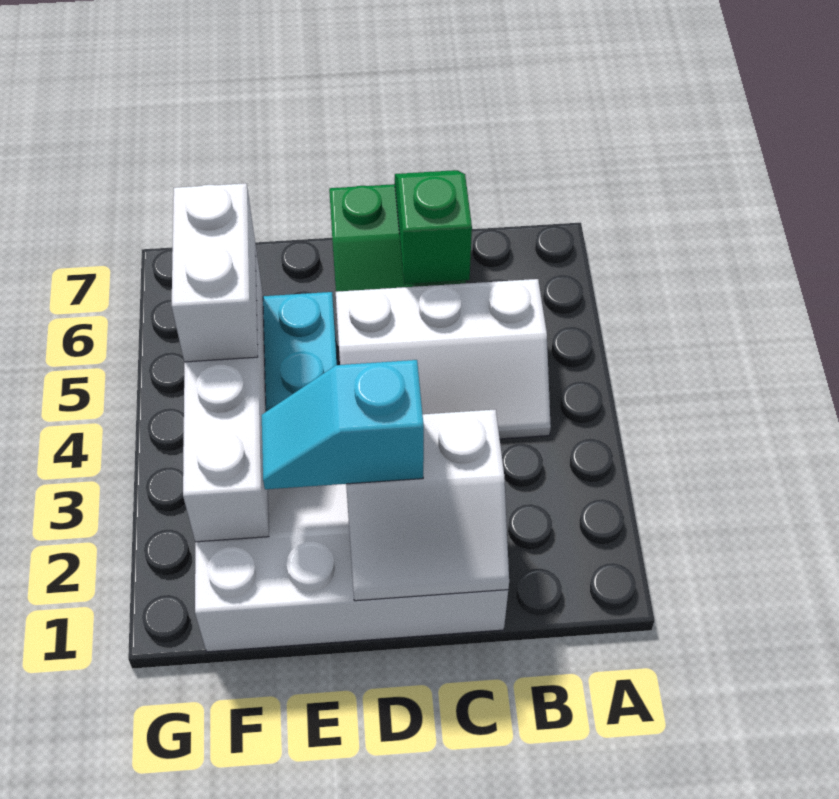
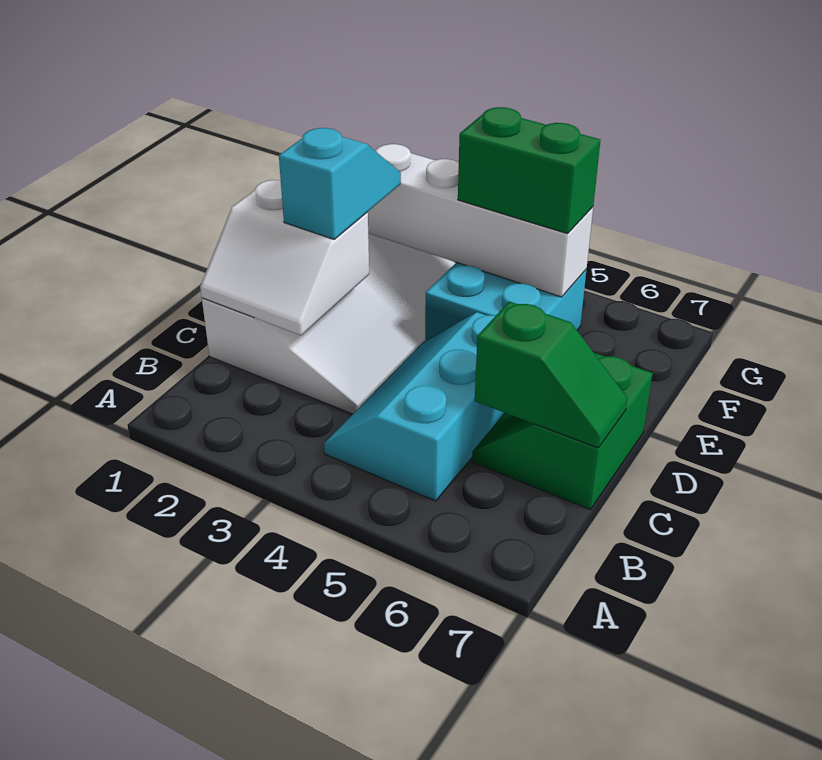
white 2x3 slope [336,279,551,439] -> cyan 2x3 slope [324,312,504,501]
white 2x2 slope [346,410,509,601] -> white 2x2 slope turned to [200,180,369,335]
white 1x2 brick [172,183,258,362] -> green 1x2 brick [458,107,600,234]

